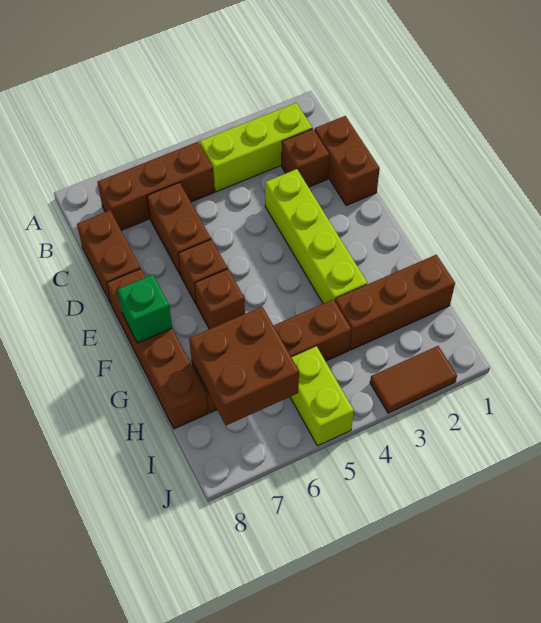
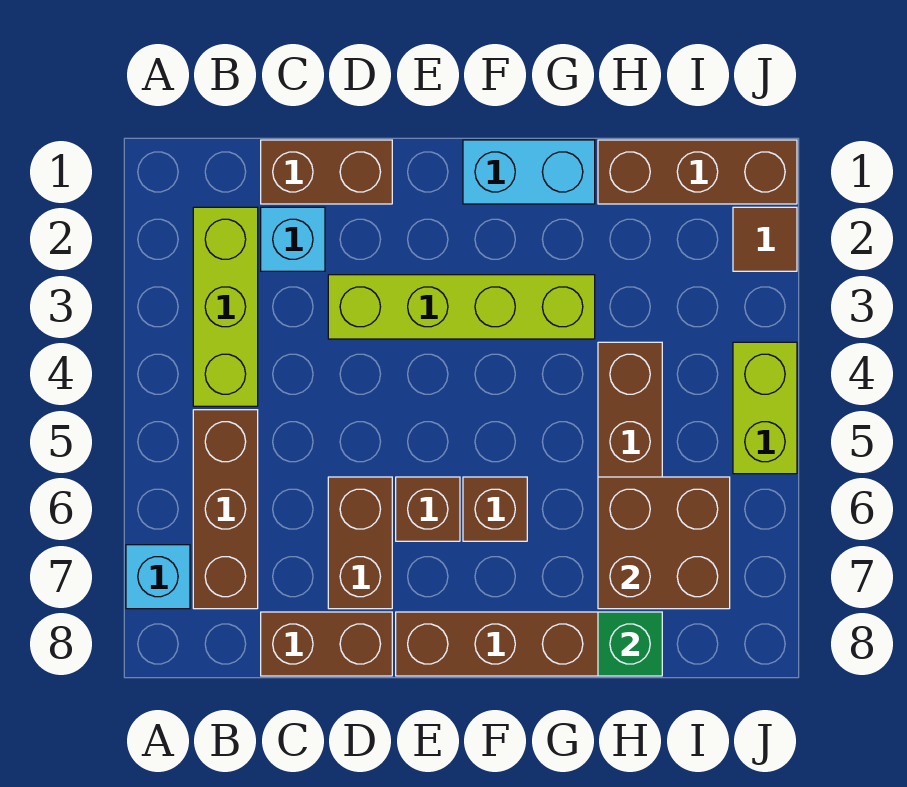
none -> cyan 1x1 brick [126,545,190,609]
brown 1x1 brick [282,129,329,187] -> cyan 1x1 brick [261,207,325,271]
brown 1x2 brick [147,183,211,275] -> brown 1x2 brick turned to [328,477,392,609]
none -> cyan 1x2 brick [463,140,595,204]
green 1x1 brick [117,275,172,343] -> green 1x1 brick moved to [598,612,662,676]
brown 1x3 brick [335,255,455,350] -> brown 1x3 brick turned to [598,140,797,204]
lime 1x2 brick [290,346,354,446] -> lime 1x2 brick turned to [733,342,797,474]
brown 1x2 tile [370,346,457,413] -> brown 1x1 tile [733,207,797,271]

